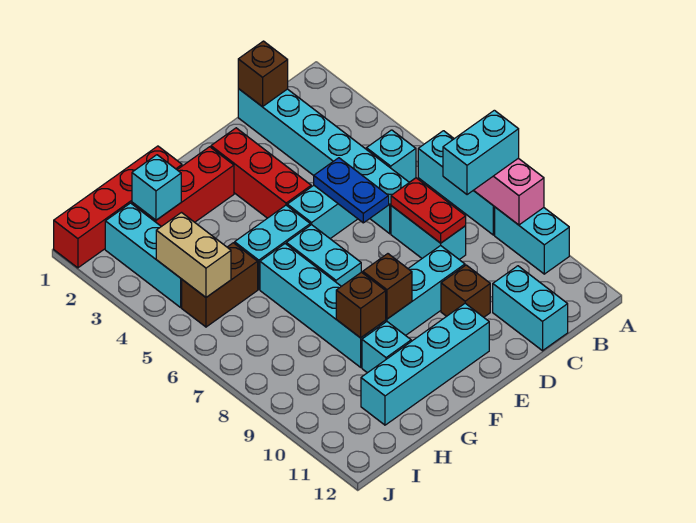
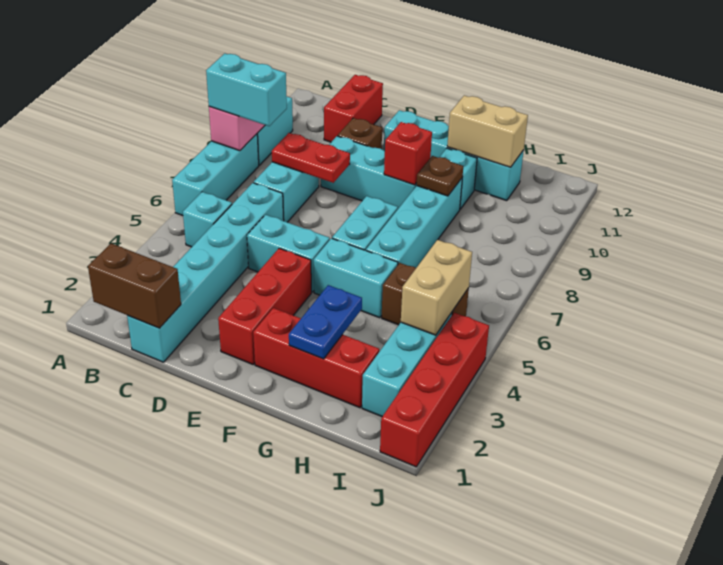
brown 1x1 brick [238,41,288,107] -> brown 1x2 brick [88,244,181,328]
red 1x2 plate [391,178,466,243] -> red 1x2 plate turned to [272,133,350,183]
cyan 1x2 brick [493,266,568,351] -> red 1x2 brick [324,75,383,142]
blue 1x2 plate [314,158,389,223] -> blue 1x2 plate moved to [289,285,362,359]
brown 1x1 brick [363,254,412,319] -> red 1x1 brick [384,122,432,185]
red 1x4 brick [54,146,182,268] -> red 1x4 brick turned to [380,313,489,467]
brown 1x1 brick [336,272,386,338] -> brown 1x1 plate [417,156,463,196]
none -> tan 1x2 brick [447,95,528,167]
cyan 1x1 brick [132,155,181,220] -> none

